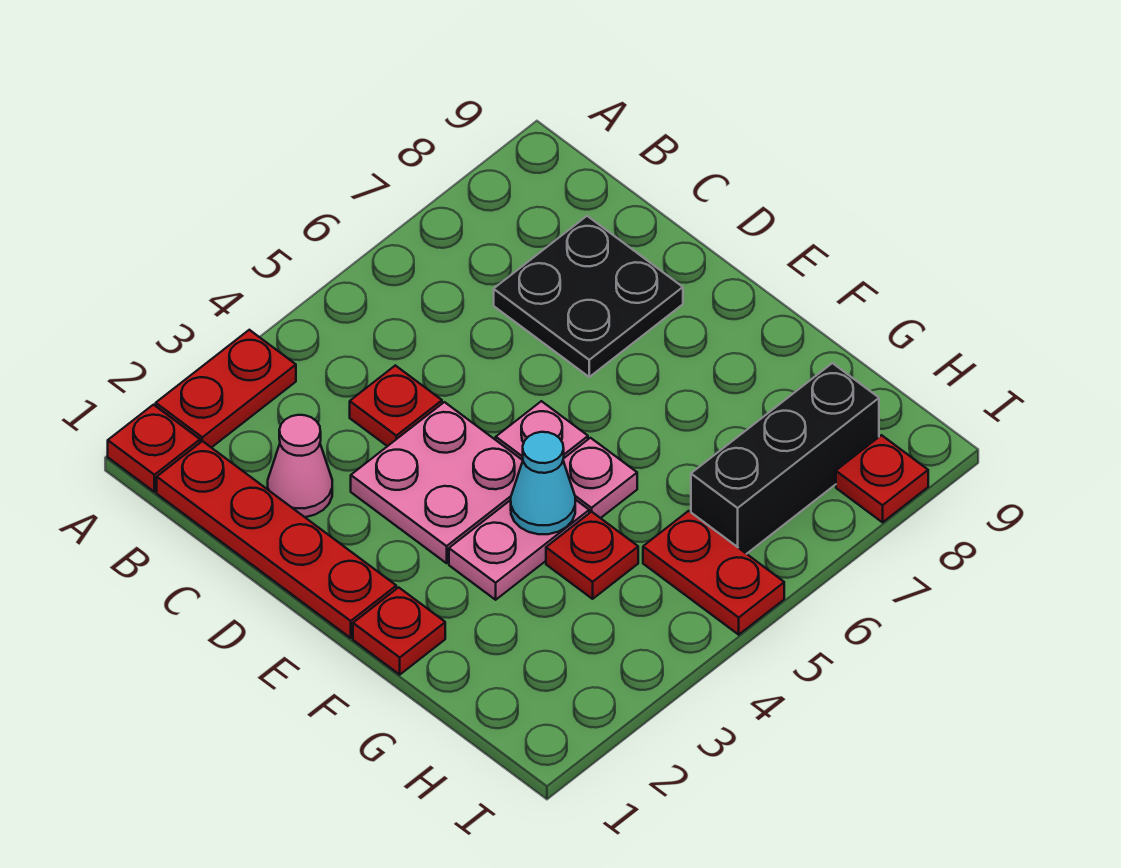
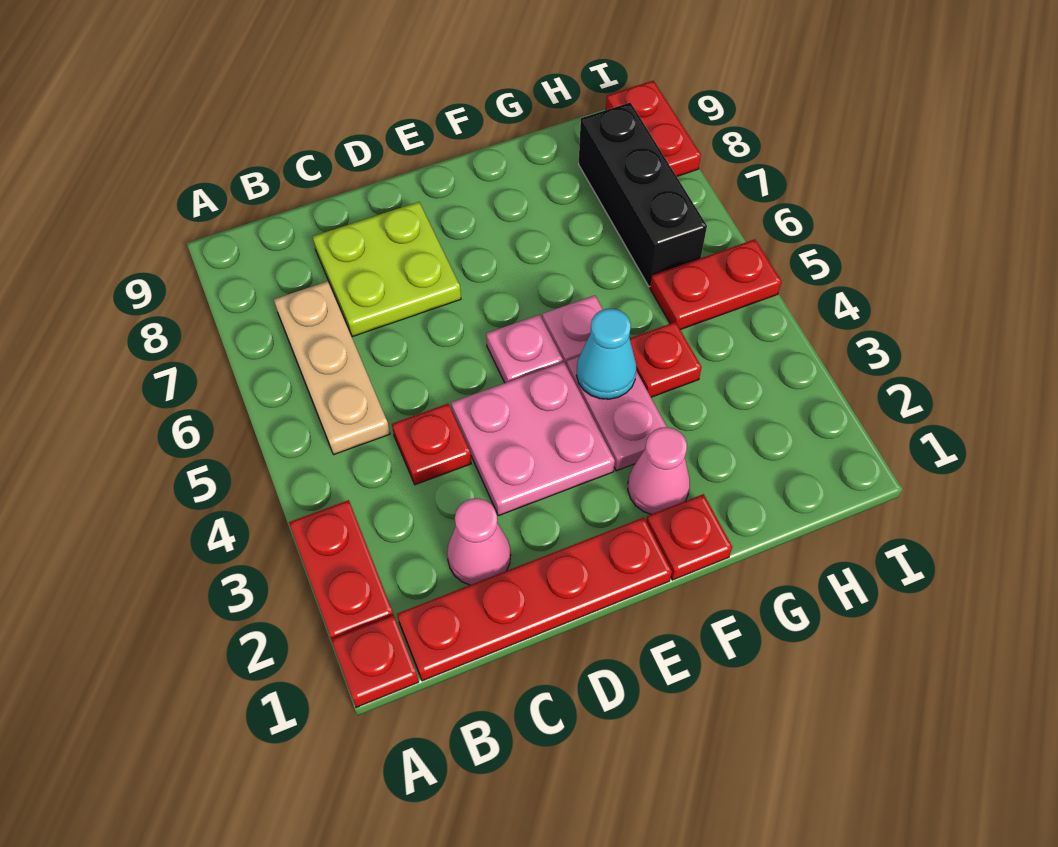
none -> tan 1x3 plate [274,281,390,455]
black 2x2 plate [494,216,683,377] -> lime 2x2 plate [313,202,461,337]
none -> pink 1x1 cone [628,427,690,514]
red 1x1 plate [836,435,928,522] -> red 1x2 plate [606,81,701,176]

